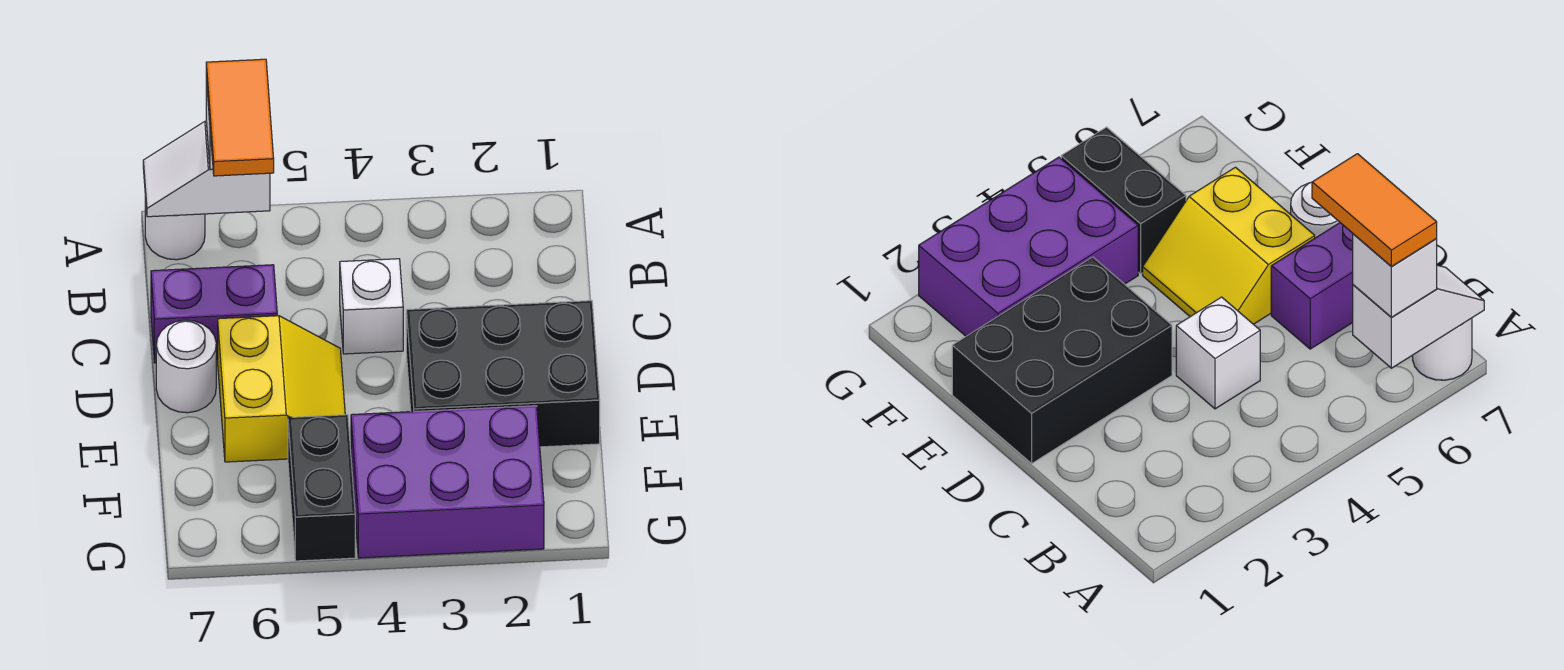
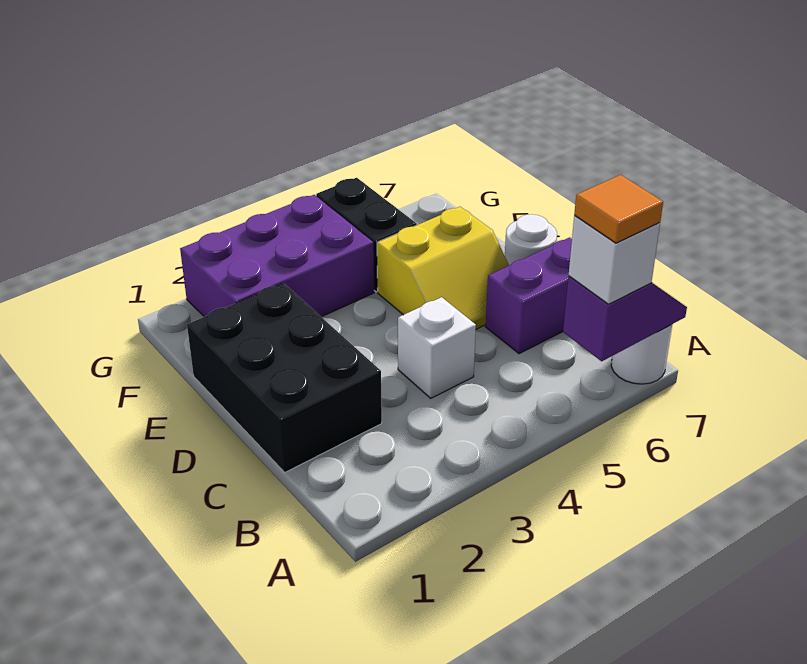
white 1x2 slope [143,121,270,217] -> purple 1x2 slope [563,276,687,361]
orange 1x2 tile [206,59,274,176] -> orange 1x1 tile [574,175,663,243]
black 2x3 brick [406,301,600,447] -> black 2x3 brick turned to [187,283,382,472]
yellow 2x2 slope [218,316,345,462] -> yellow 2x2 slope turned to [377,207,509,329]

